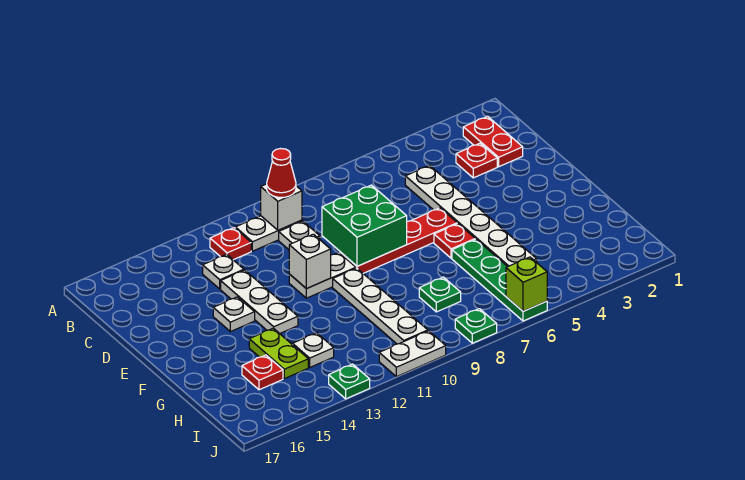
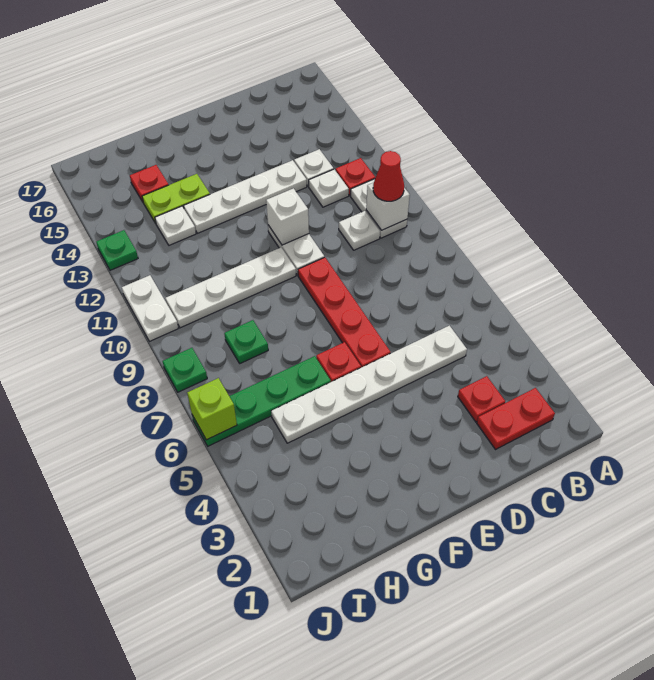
green 2x2 brick [322,185,407,266] -> none
white 1x3 plate [221,270,298,334] -> white 1x4 plate [184,160,307,233]
white 1x1 plate [213,297,255,332] -> white 1x1 plate moved to [309,169,349,207]

